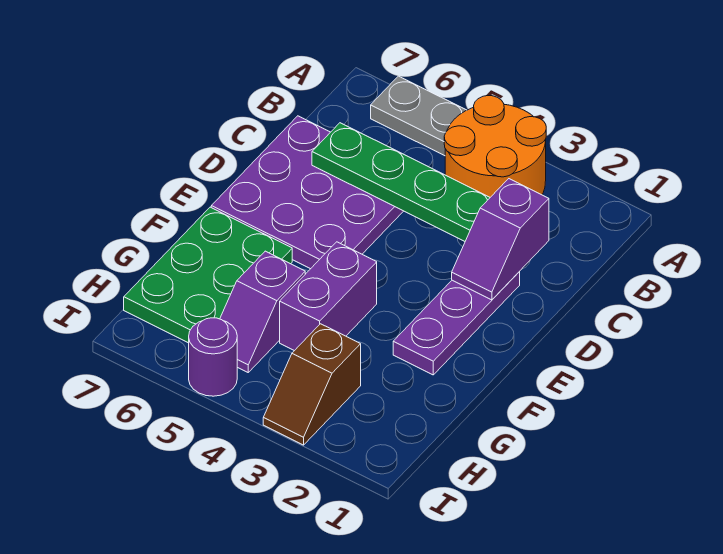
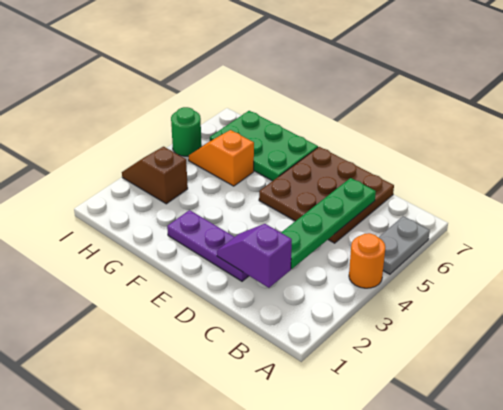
orange 2x2 round brick [444,96,546,197] -> orange 1x1 round brick [349,233,385,288]
purple 3x3 plate [211,116,403,269] -> brown 3x3 plate [259,147,394,243]
purple 1x2 brick [280,242,377,351] -> none
purple 1x2 slope [220,251,305,372] -> orange 1x2 slope [189,130,254,186]
purple 1x1 round brick [189,318,237,396] -> green 1x1 round brick [171,107,202,156]

